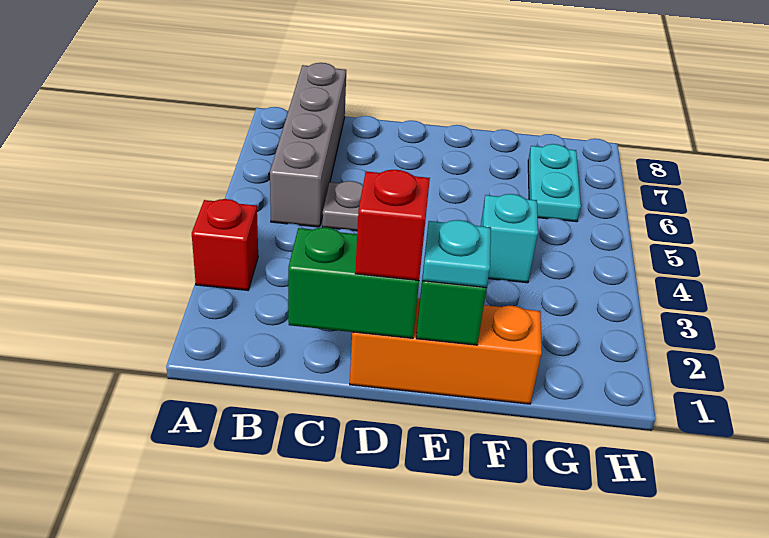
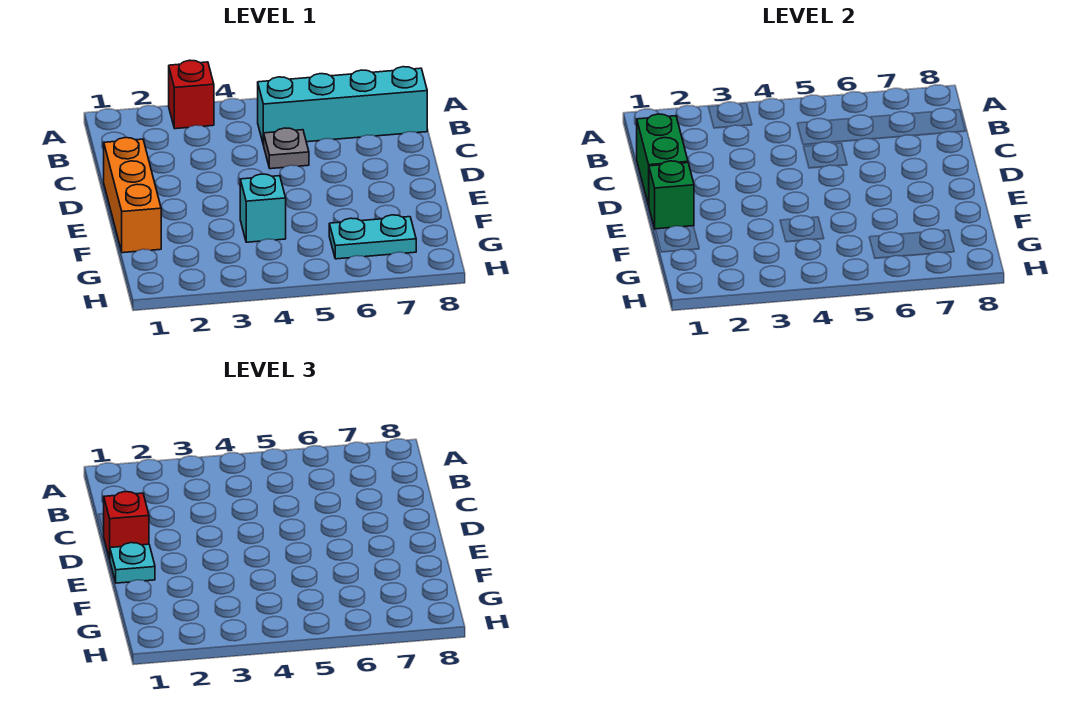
grey 1x4 brick [270,63,346,227] -> cyan 1x4 brick [258,67,427,145]

